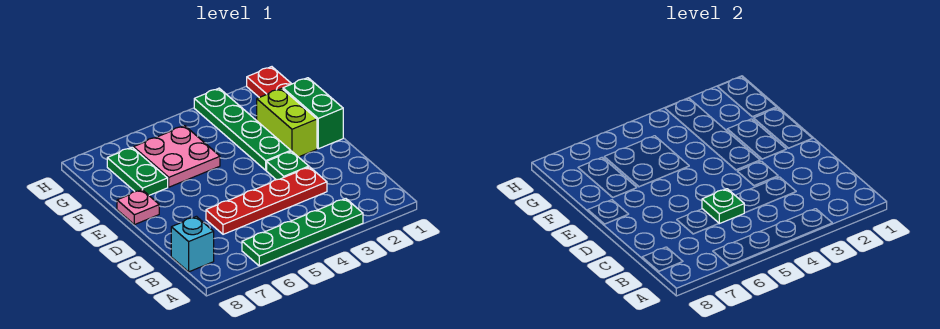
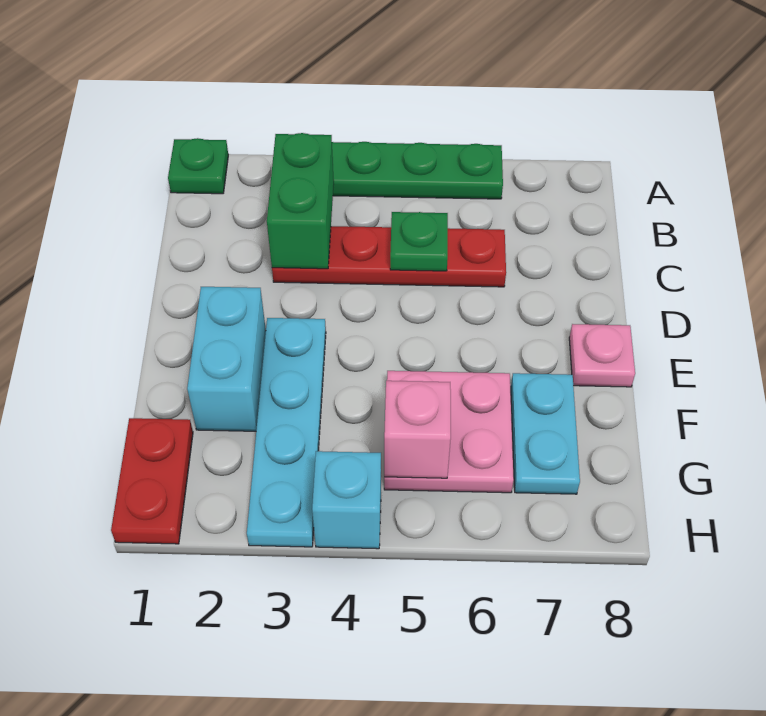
cyan 1x1 brick [171,216,214,272] -> cyan 1x1 brick moved to [312,451,381,549]
green 1x1 plate [267,151,309,180] -> green 1x1 plate moved to [168,138,228,194]
green 1x2 brick [283,78,343,149] -> green 1x2 brick moved to [267,133,334,269]
lime 1x2 brick [257,88,317,157] -> cyan 1x2 brick [187,287,266,431]
green 1x4 plate [194,88,291,170] -> cyan 1x4 plate [247,318,326,547]
green 1x2 plate [107,147,168,195] -> cyan 1x2 plate [511,373,580,494]
none -> pink 1x1 brick [384,381,451,478]

